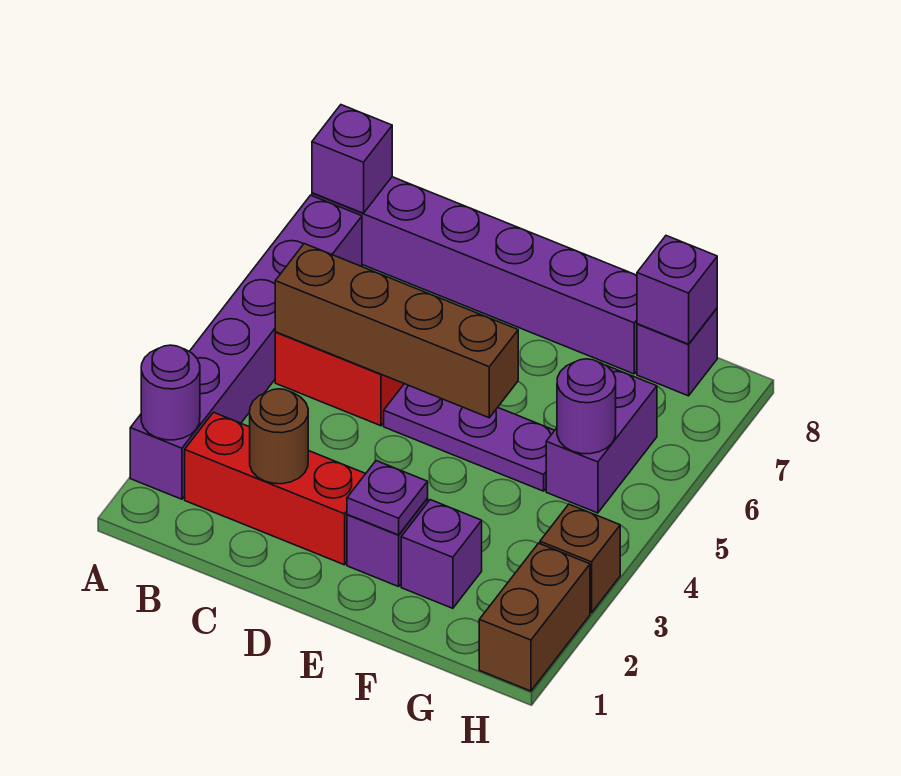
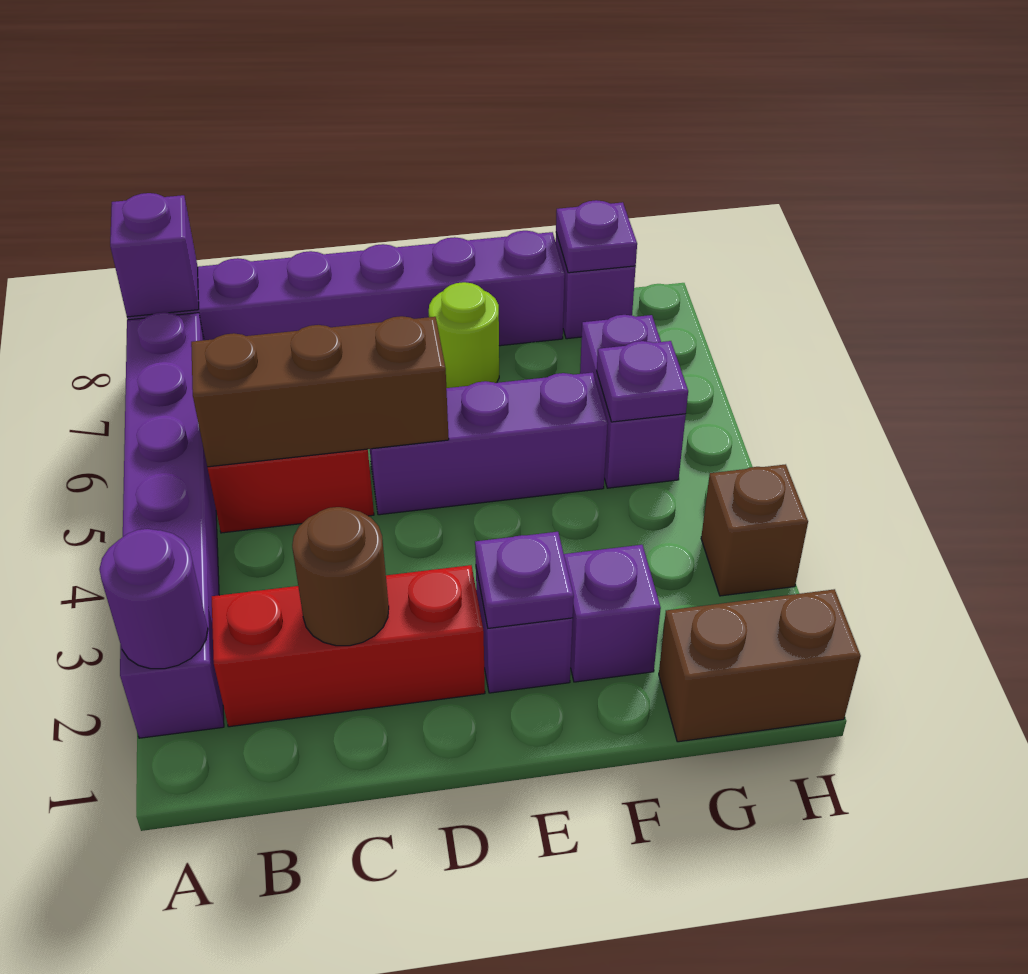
brown 1x4 brick [275,244,518,418] -> brown 1x3 brick [191,316,449,467]
purple 1x3 plate [384,384,555,491] -> purple 1x3 brick [370,372,608,515]
none -> lime 1x1 round brick [429,282,499,388]
purple 1x1 round brick [557,359,616,454] -> purple 1x1 plate [597,341,688,422]
purple 1x1 brick [637,236,717,344] -> purple 1x1 plate [556,200,637,273]
brown 1x2 brick [479,543,590,691] -> brown 1x2 brick turned to [659,589,861,742]

